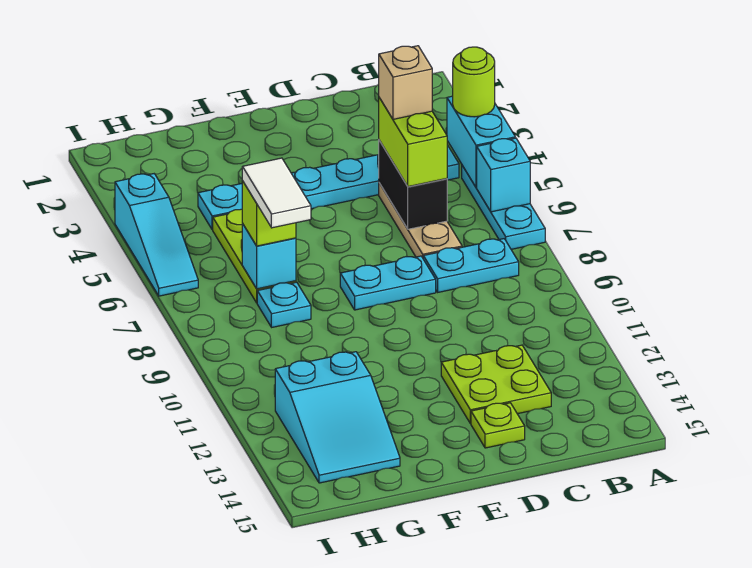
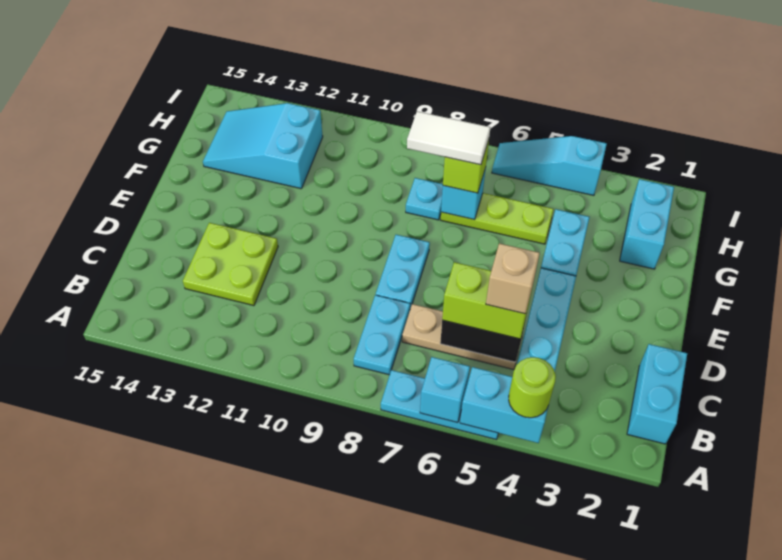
none -> cyan 1x2 brick [627,344,687,444]
lime 1x1 plate [471,403,525,448] -> none
none -> cyan 1x2 brick [620,179,674,269]

